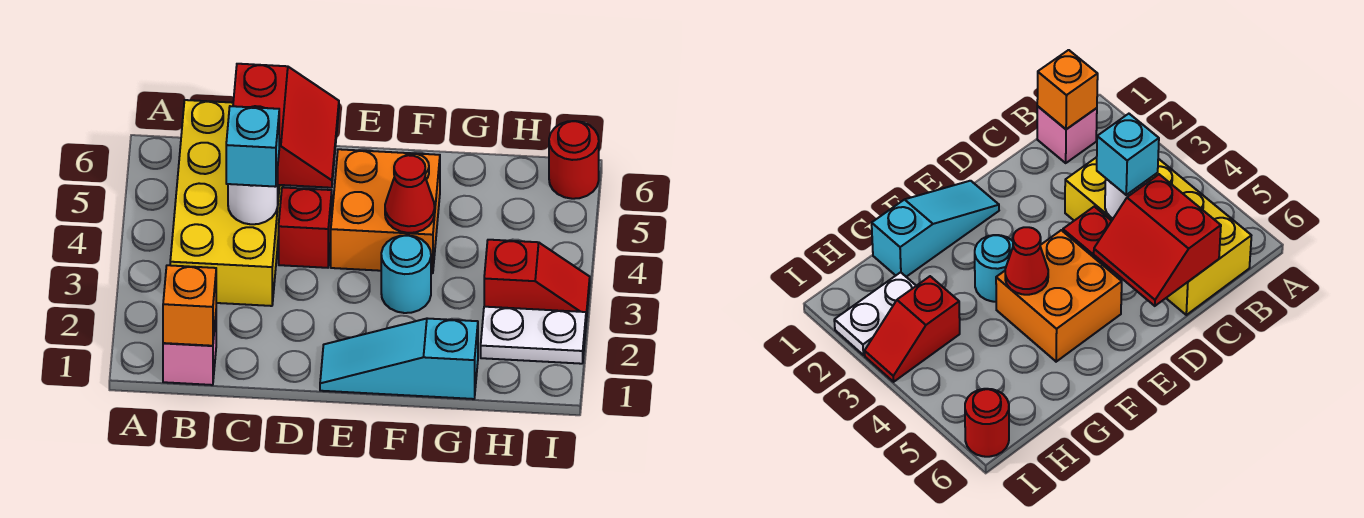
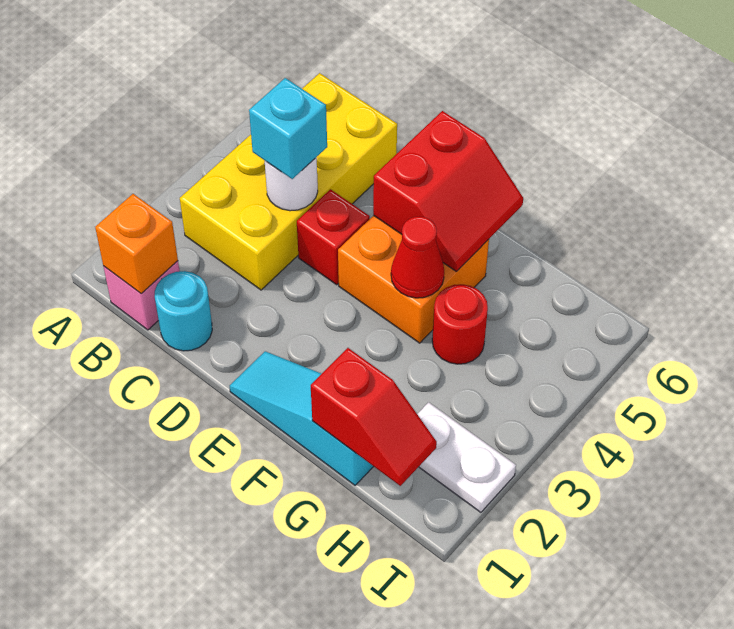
red 2x2 slope [233,64,339,188] -> red 2x2 slope moved to [373,111,523,271]
cyan 1x1 round brick [381,235,431,313] -> cyan 1x1 round brick moved to [155,271,212,351]
red 1x2 slope [484,240,590,320] -> red 1x2 slope moved to [311,348,437,486]
red 1x1 round brick [549,121,599,199] -> red 1x1 round brick moved to [432,284,488,364]

